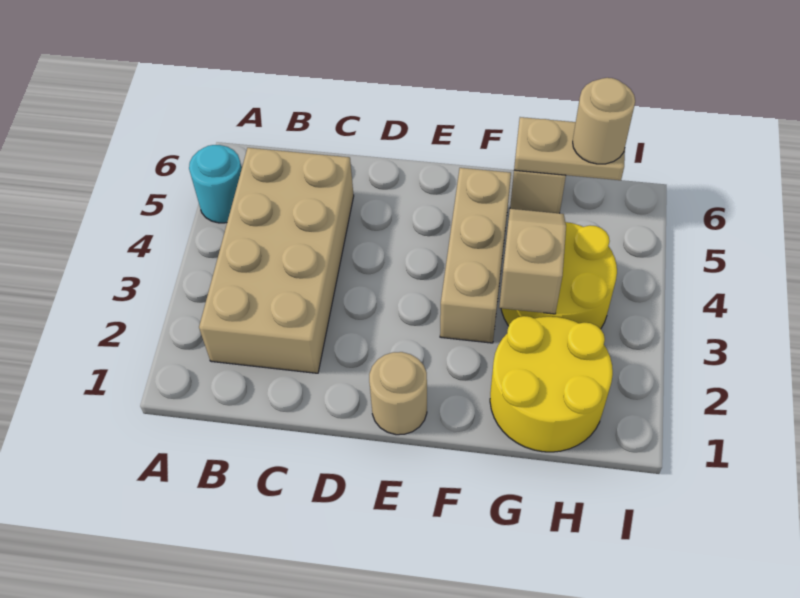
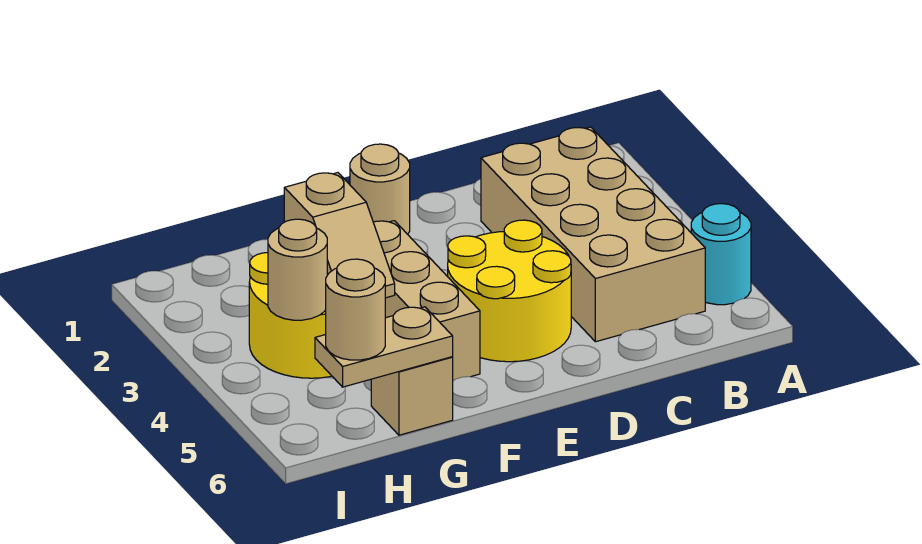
yellow 2x2 round brick [490,316,613,452] -> yellow 2x2 round brick moved to [448,220,571,362]
none -> tan 1x1 round brick [268,219,327,320]

